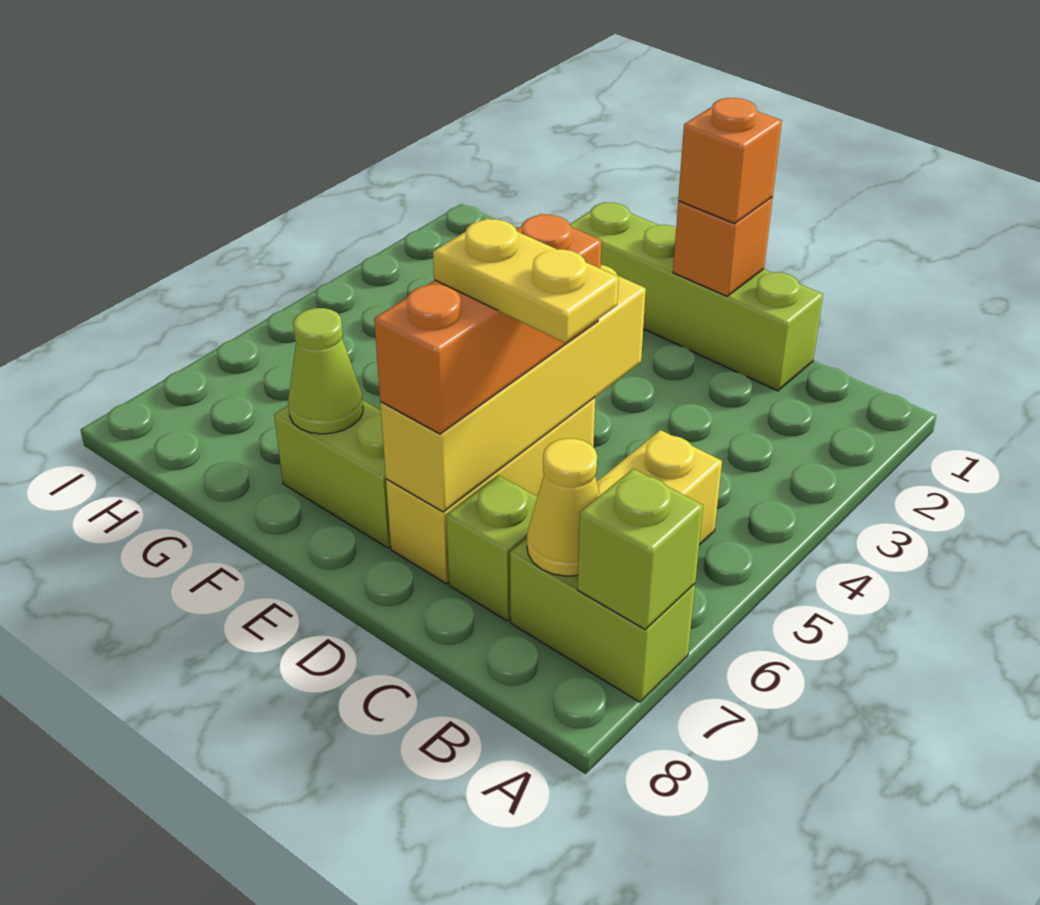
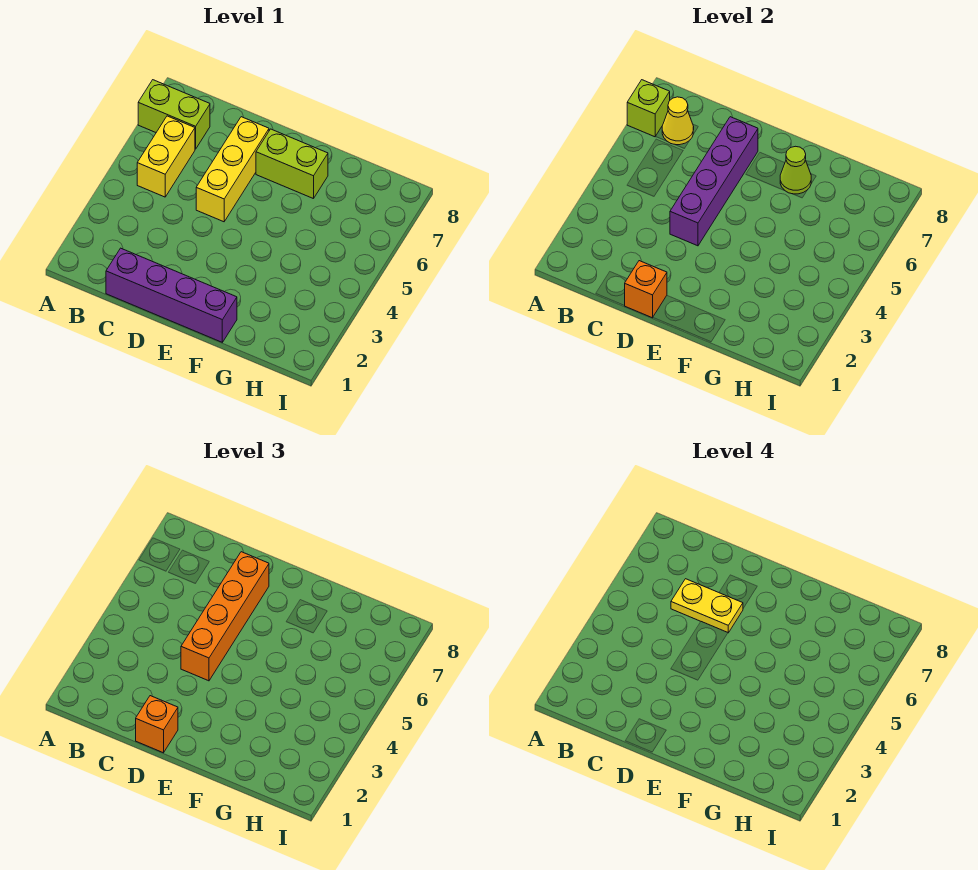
lime 1x4 brick [570,202,823,391] -> purple 1x4 brick [106,248,237,342]
lime 1x1 brick [446,475,537,621] -> none
yellow 1x4 brick [380,265,646,512] -> purple 1x4 brick [670,117,758,246]
orange 1x3 brick [374,214,602,434] -> orange 1x4 brick [181,552,269,681]

